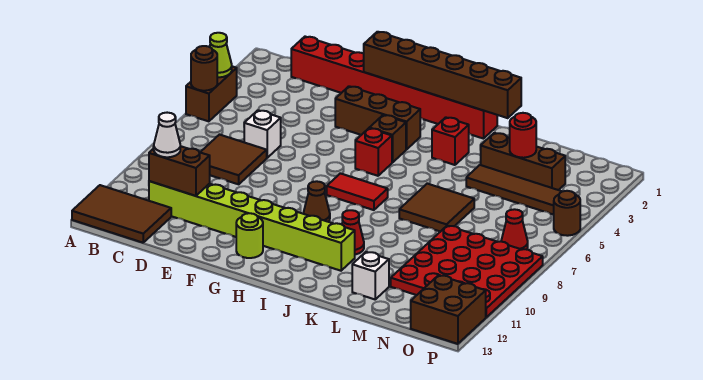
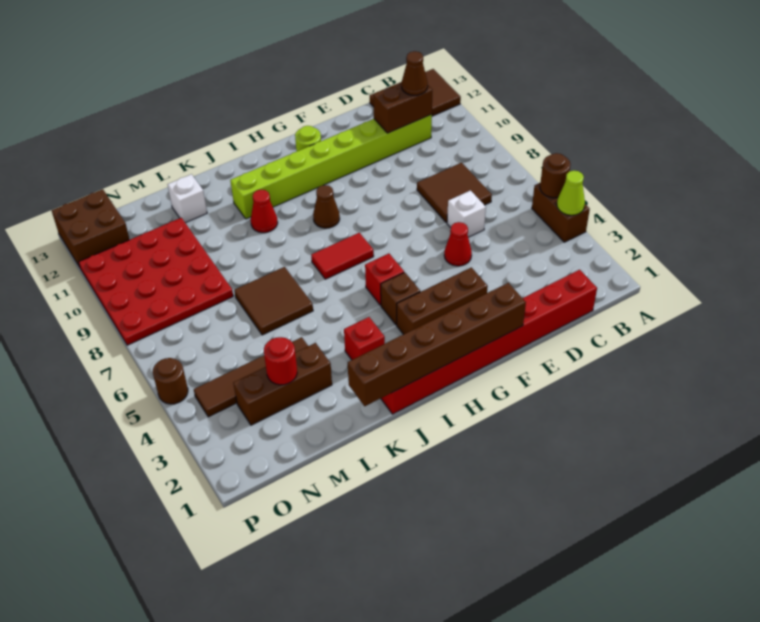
white 1x1 cone [154,113,180,157] -> brown 1x1 cone [402,51,428,95]
red 1x1 cone [501,209,528,250] -> red 1x1 cone moved to [444,222,472,266]

